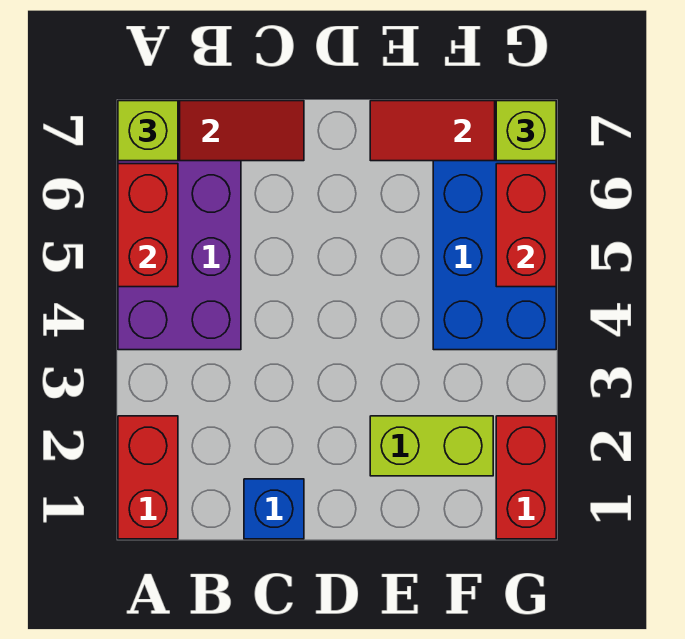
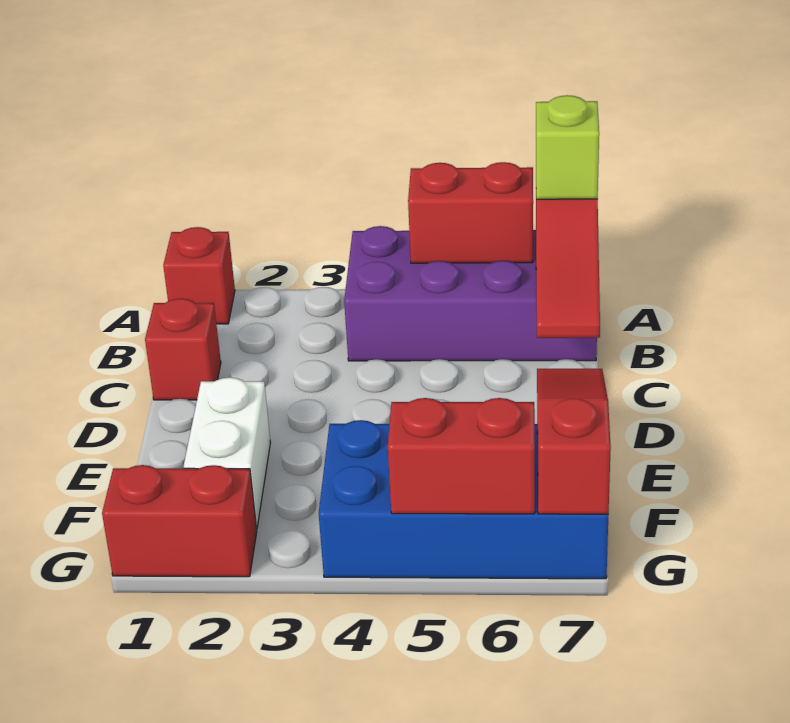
red 1x2 brick [118,416,178,539] -> red 1x1 brick [163,227,235,324]
blue 1x1 brick [244,479,304,539] -> red 1x1 brick [145,299,221,400]
lime 1x2 brick [370,416,493,476] -> white 1x2 brick [184,377,271,528]
lime 1x1 brick [496,101,556,161] -> none

